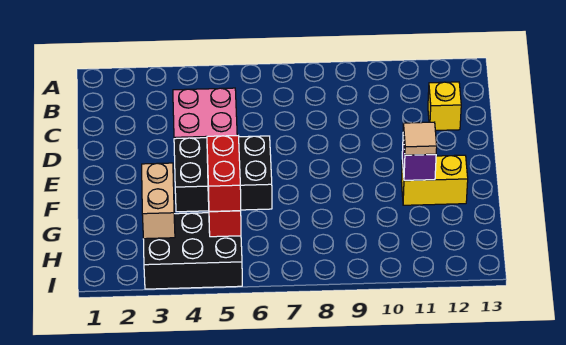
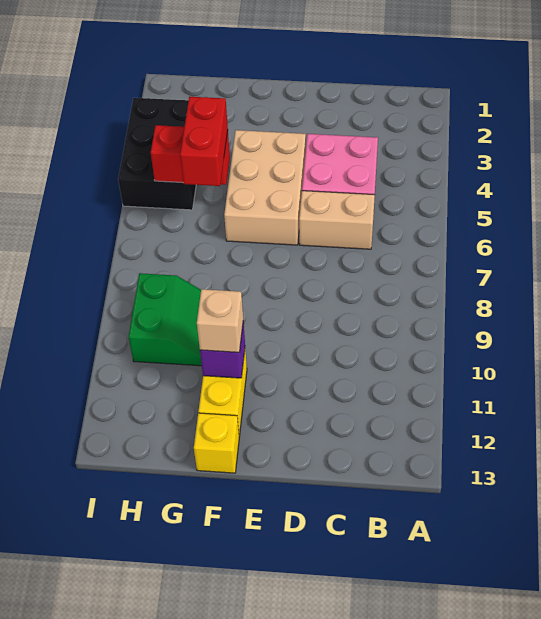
yellow 1x1 brick [428,82,461,130] -> yellow 1x1 brick moved to [194,413,239,473]
black 2x3 brick [174,136,272,212] -> tan 2x3 brick [224,130,306,245]
tan 1x1 tile [403,122,437,155] -> tan 1x1 brick [197,289,243,352]
tan 1x2 brick [142,163,175,239] -> tan 1x2 brick moved to [299,191,375,249]
red 1x2 brick [207,136,241,212] -> red 1x2 brick turned to [180,97,228,186]
none -> green 2x2 slope [129,273,202,366]

